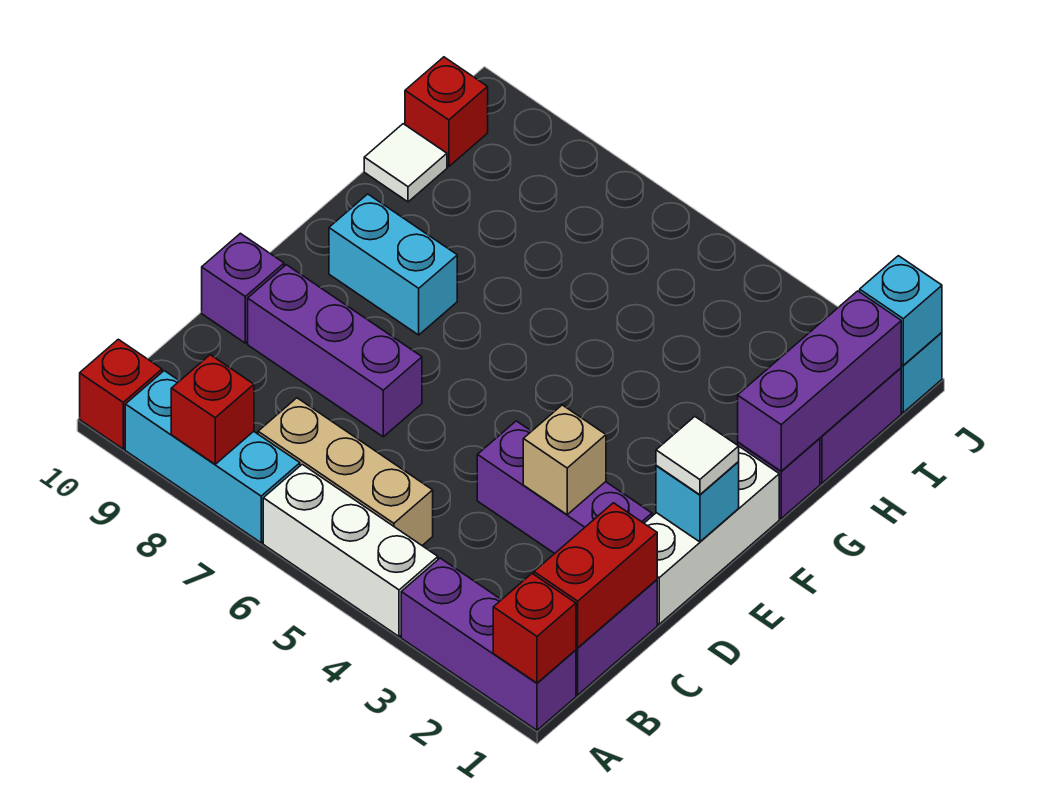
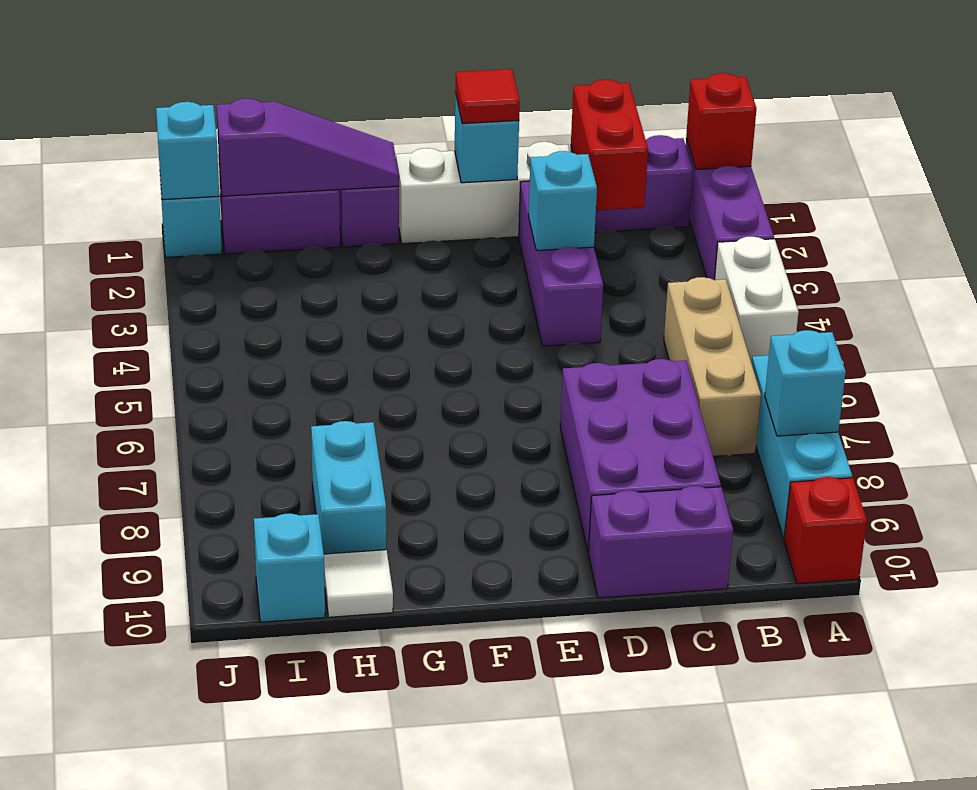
white 1x3 brick [263,464,438,637] -> white 1x2 brick [715,237,799,363]
red 1x1 brick [171,355,254,464] -> cyan 1x1 brick [765,330,846,436]
red 1x2 brick [534,503,657,648] -> red 1x2 brick turned to [571,80,648,210]
tan 1x1 brick [523,405,606,515] -> cyan 1x1 brick [528,151,597,251]
purple 1x3 brick [248,265,422,437] -> purple 2x3 brick [560,359,721,552]
purple 1x1 brick [202,233,284,343] -> purple 1x2 brick [588,486,733,598]
white 1x1 tile [656,417,739,495] -> red 1x1 tile [455,69,520,124]
cyan 1x2 brick [329,194,457,335] -> cyan 1x2 brick moved to [311,421,386,554]
purple 1x3 brick [738,291,901,471] -> purple 1x3 slope [216,99,399,196]
red 1x1 brick [405,57,488,167] -> cyan 1x1 brick [254,513,325,622]

